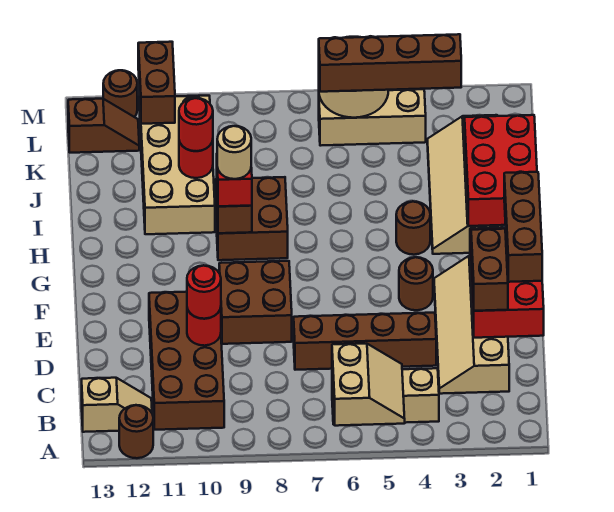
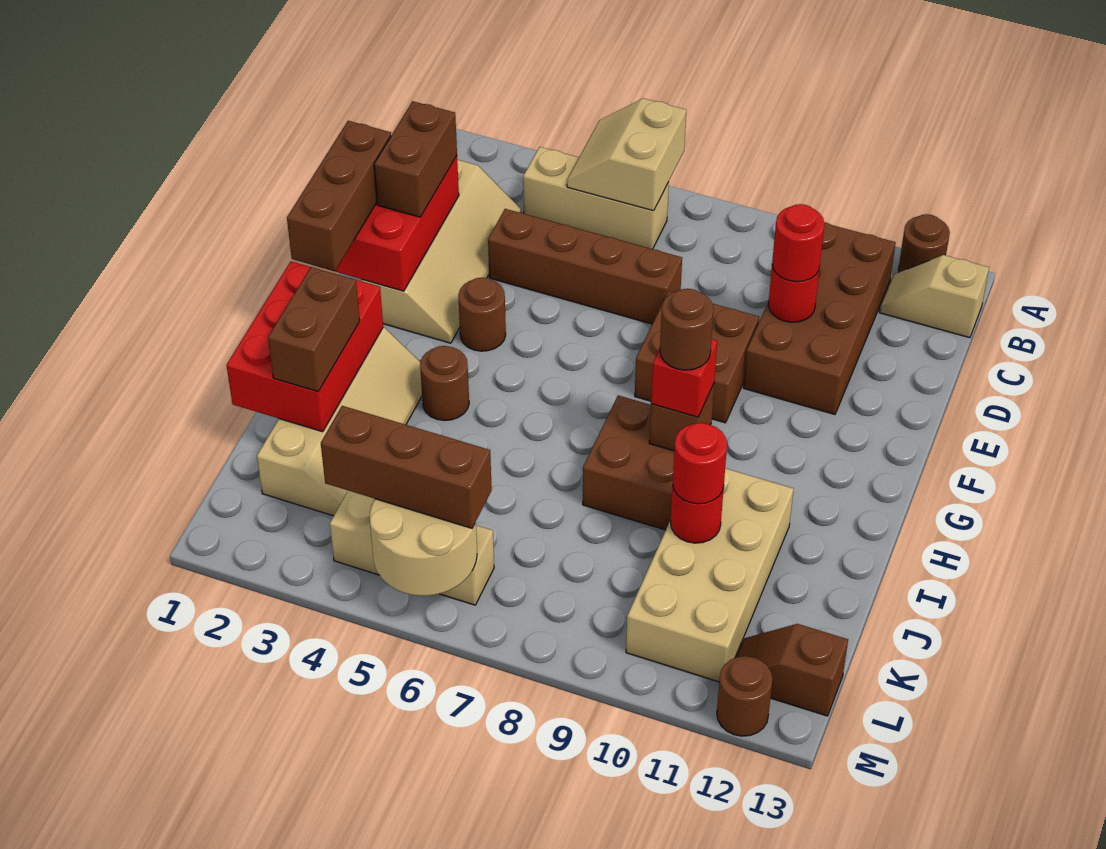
tan 1x1 round brick [217,126,251,179] -> brown 1x1 round brick [660,289,713,370]
brown 1x4 brick [319,34,461,92] -> brown 1x3 brick [321,406,492,528]
brown 1x2 brick [138,42,175,124] -> brown 1x2 brick moved to [268,267,360,392]

